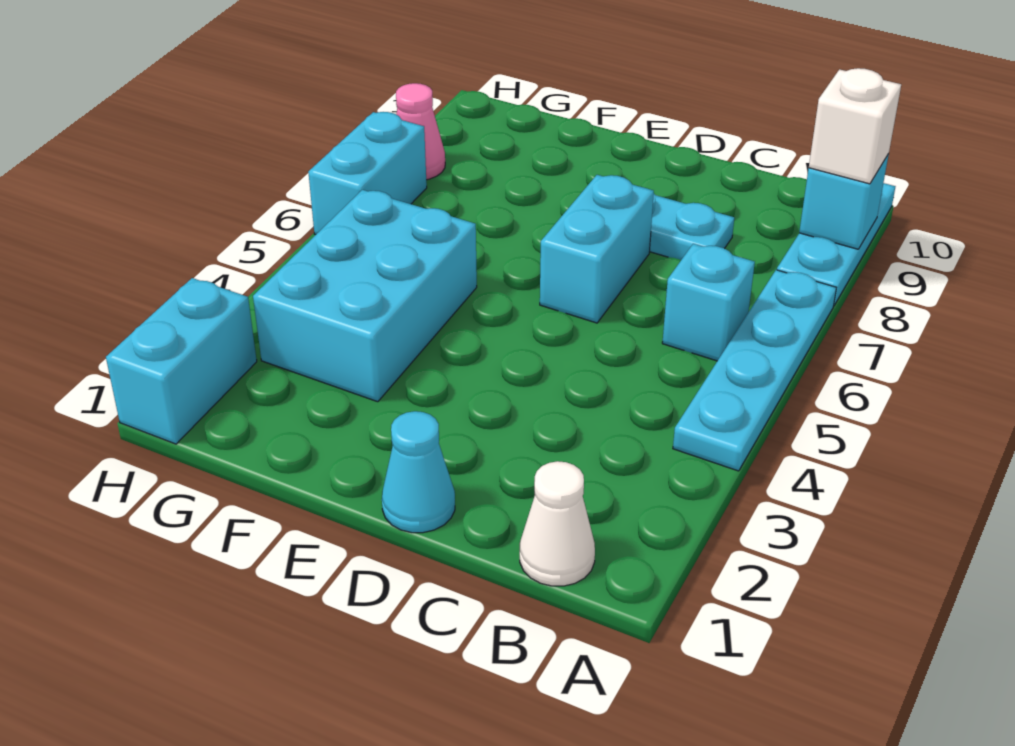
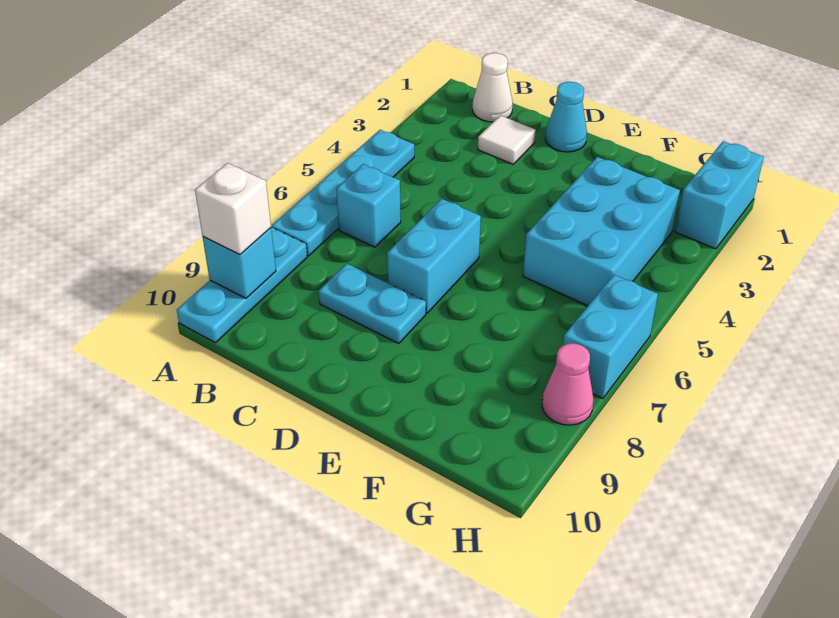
none -> white 1x1 tile [478,115,536,164]

